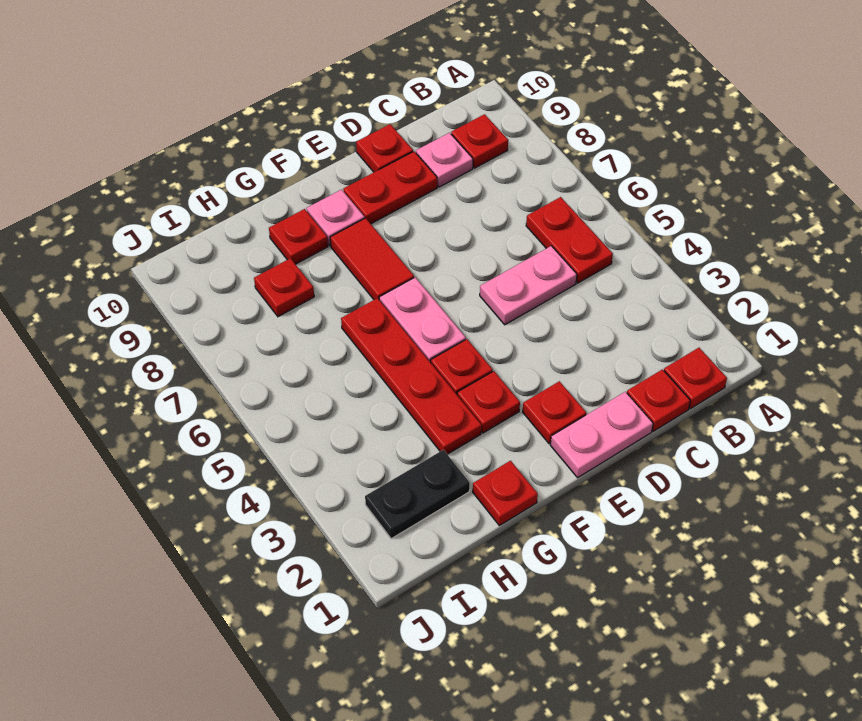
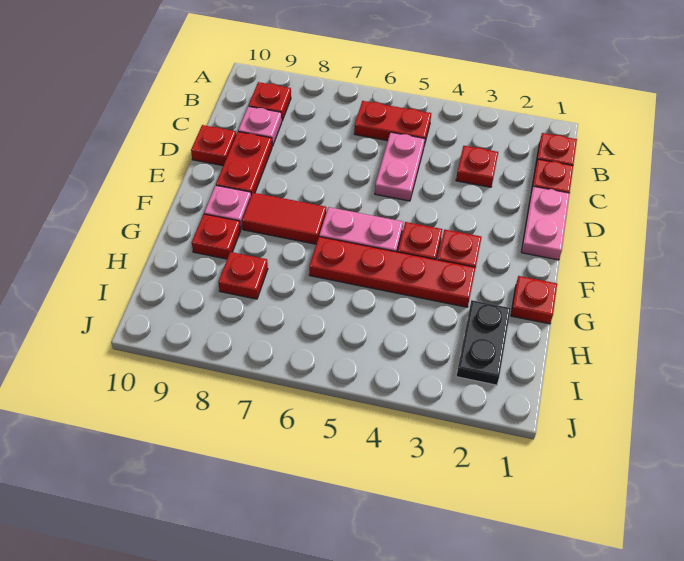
red 1x1 plate [523,381,586,444] -> red 1x1 plate moved to [456,146,498,187]

